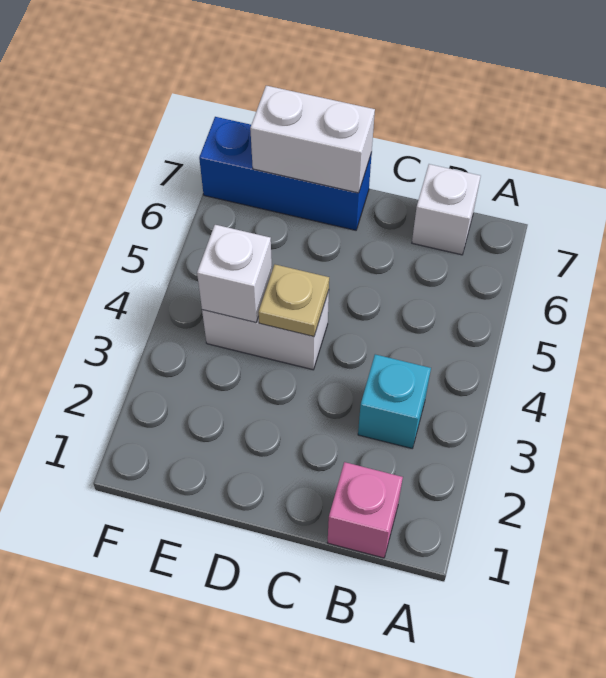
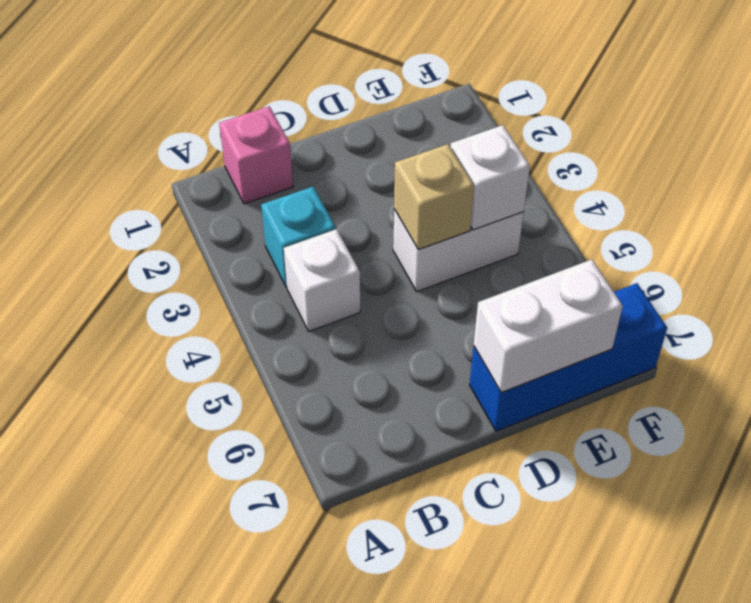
white 1x1 brick [412,164,481,255] -> white 1x1 brick moved to [284,229,360,331]
tan 1x1 plate [258,265,329,337] -> tan 1x1 brick [394,144,474,250]

